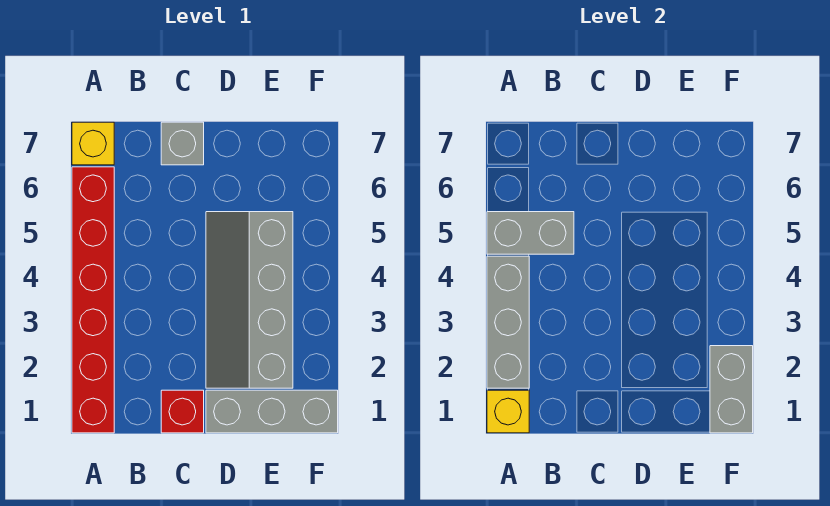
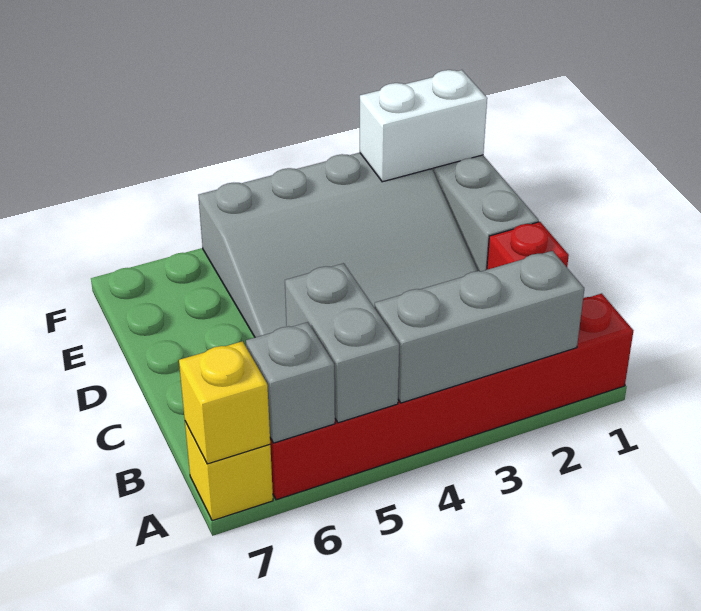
yellow 1x1 brick [487,390,529,433] -> yellow 1x1 brick moved to [179,341,270,464]
grey 1x1 brick [161,122,204,165] -> grey 1x1 brick moved to [246,322,335,443]
grey 2x4 slope [206,212,293,388] -> grey 3x4 slope [198,153,478,337]
grey 1x2 brick [710,346,753,433] -> white 1x2 brick [360,70,487,182]

